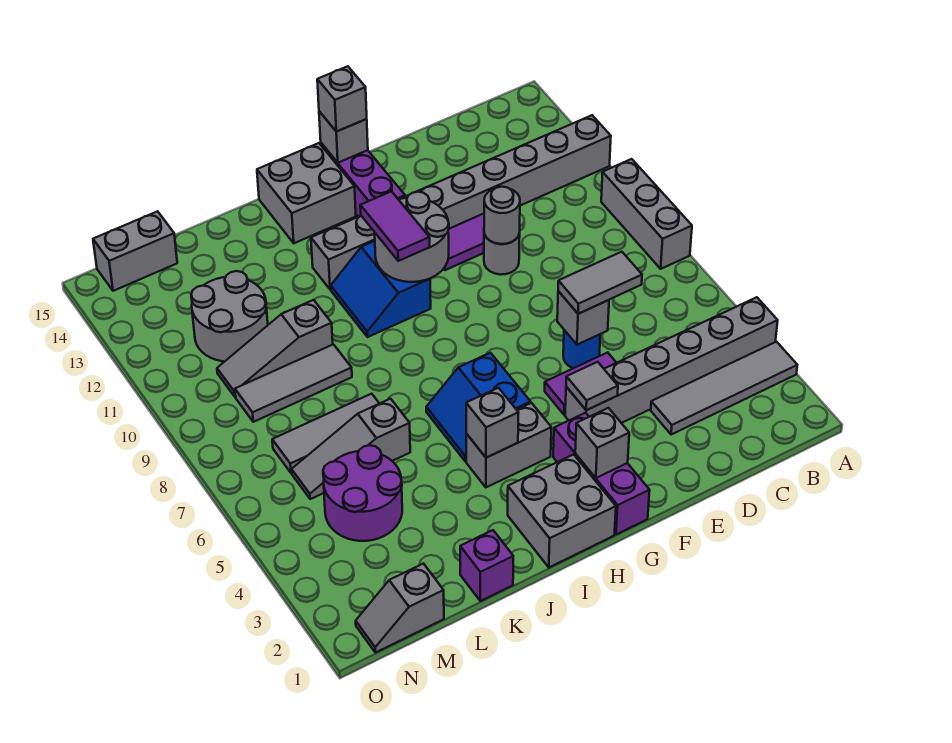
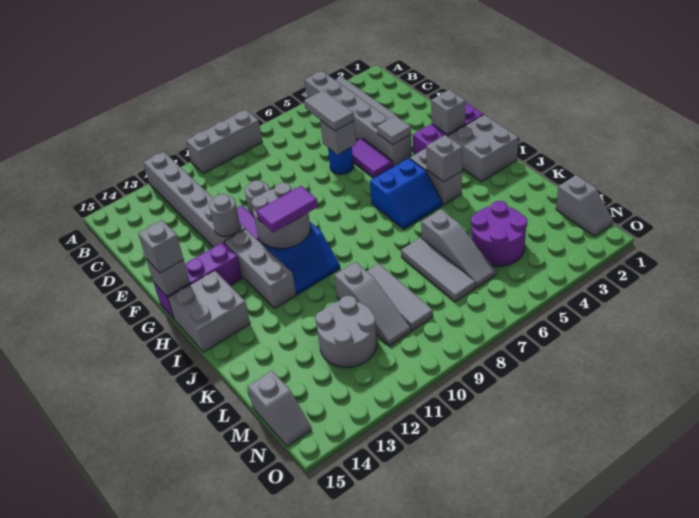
grey 1x1 round brick [484,187,520,244] -> grey 1x1 round brick moved to [209,194,240,237]
purple 1x1 brick [460,530,513,601] -> none
grey 1x2 brick [93,211,177,291] -> grey 1x2 slope [248,371,311,446]

